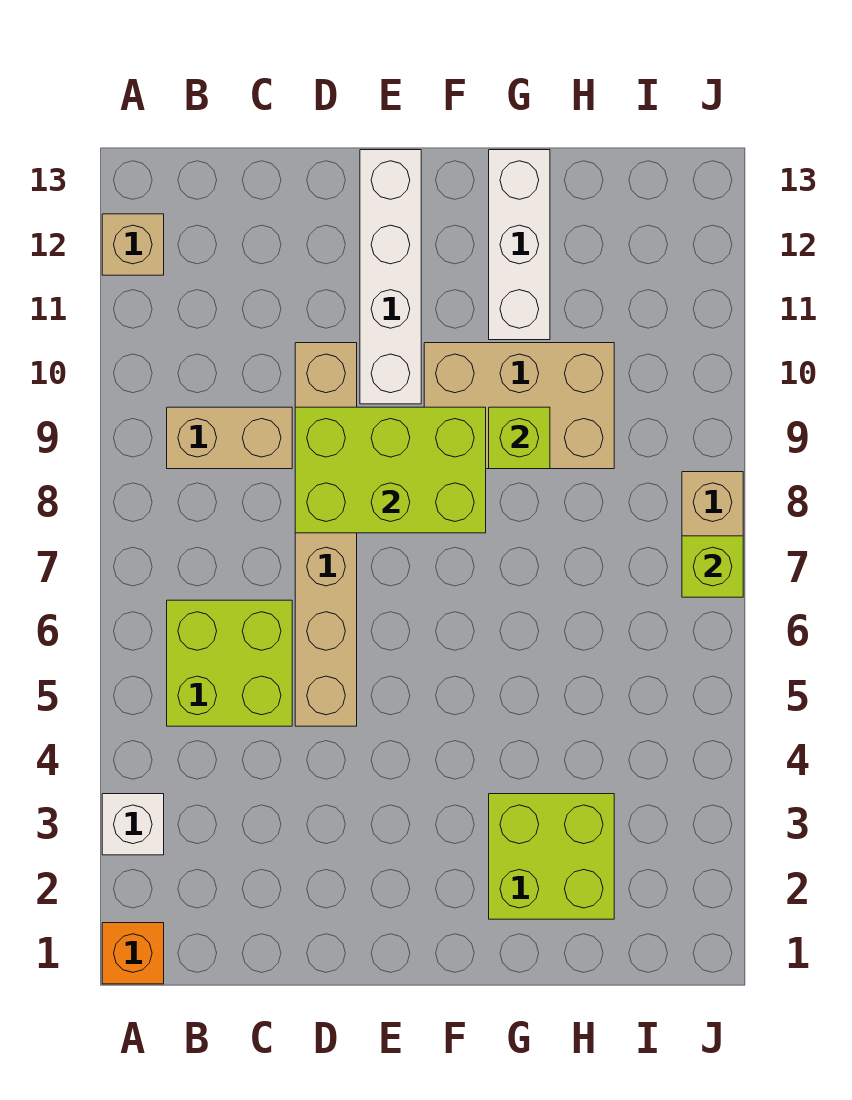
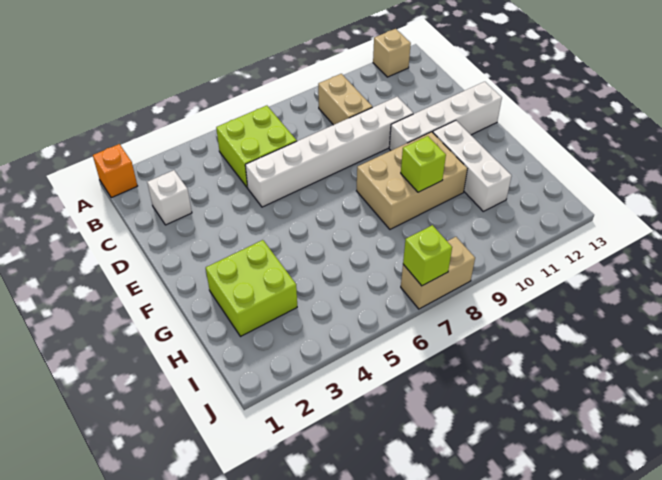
white 1x1 brick [102,794,164,855] -> white 1x1 brick moved to [147,170,192,225]
tan 1x6 brick [295,343,357,726] -> white 1x6 brick [245,97,413,207]
lime 2x3 brick [295,407,486,533] -> none
tan 2x3 brick [424,343,614,469] -> tan 2x3 brick turned to [357,132,467,229]
white 1x3 brick [489,150,550,340] -> white 1x3 brick turned to [433,121,512,211]

